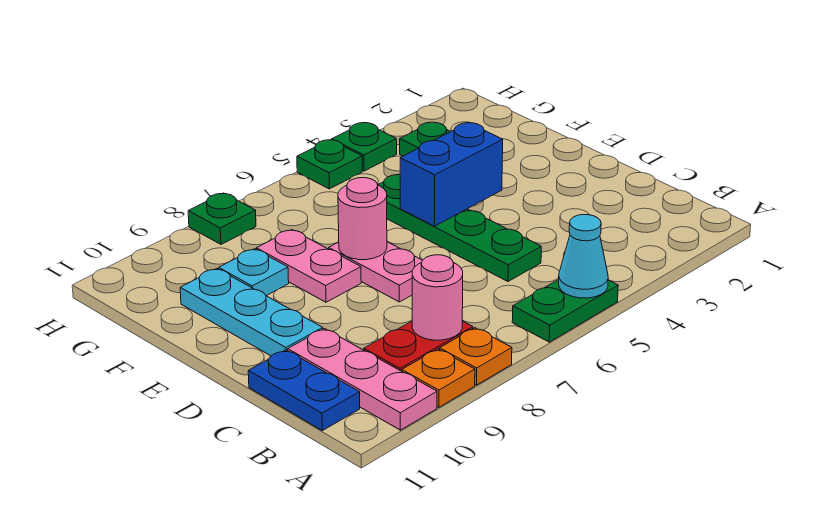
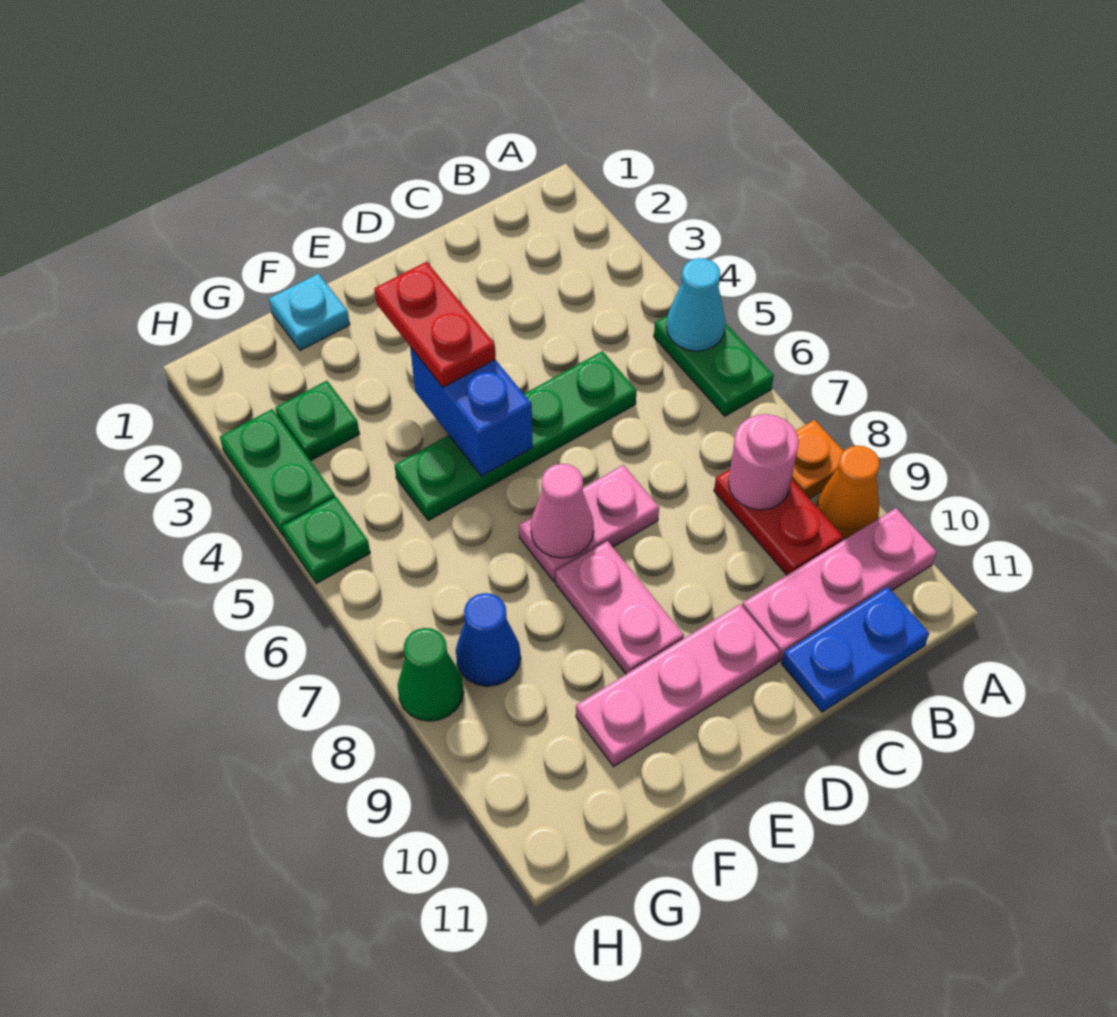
orange 1x1 plate [402,349,475,407] -> orange 1x1 cone [817,446,880,538]
cyan 1x3 plate [180,269,323,356] -> pink 1x3 plate [576,604,780,766]
none -> red 1x2 plate [374,262,495,387]
pink 1x1 round brick [338,178,387,260] -> pink 1x1 cone [531,464,594,558]
pink 1x2 plate [256,230,361,302] -> pink 1x2 plate turned to [556,541,684,674]
cyan 1x1 plate [219,249,289,296] -> cyan 1x1 plate moved to [269,274,350,351]
none -> blue 1x1 cone [456,593,521,686]
green 1x1 plate [332,123,397,171] -> green 1x2 plate [220,409,335,537]
green 1x1 plate [188,193,256,244] -> green 1x1 cone [398,628,464,721]

